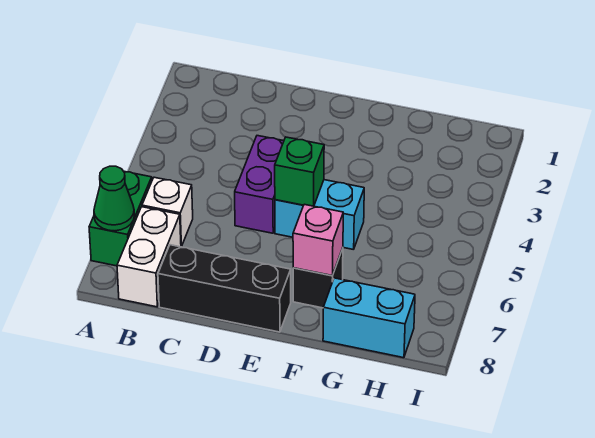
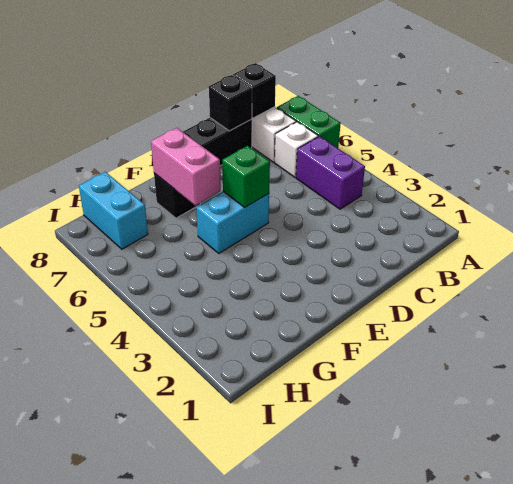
green 1x1 cone [94,166,134,231] -> none
none -> black 1x1 brick [233,63,276,118]
none -> black 1x1 brick [209,75,252,131]
purple 1x2 brick [235,136,284,233] -> purple 1x2 brick moved to [296,136,365,209]
pink 1x1 brick [293,204,343,276] -> pink 1x2 brick [151,128,221,205]
cyan 1x2 brick [323,278,415,358] -> cyan 1x2 brick turned to [79,172,148,249]

